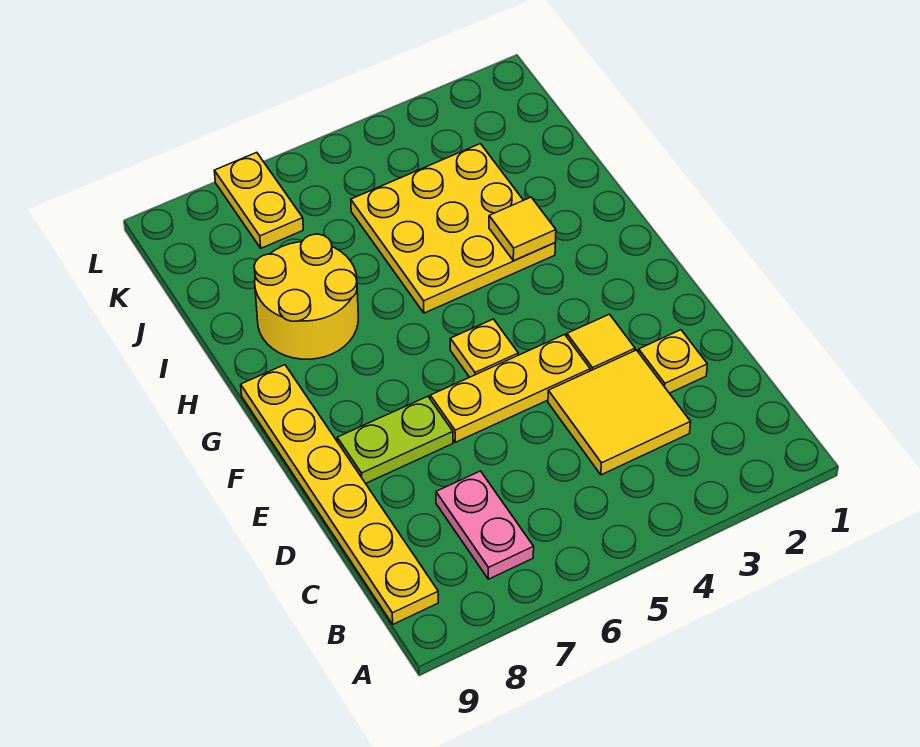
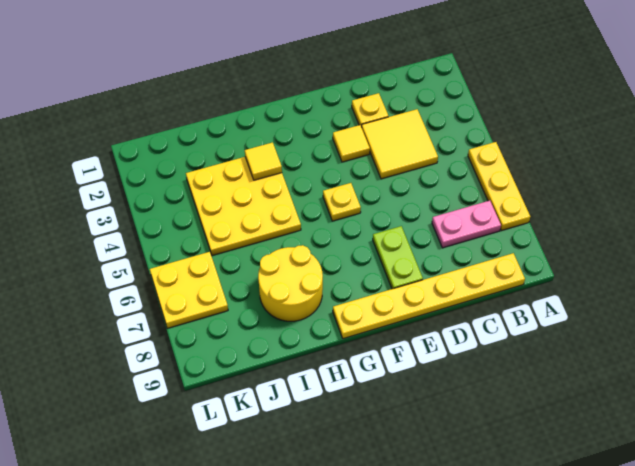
yellow 1x3 plate [430,335,590,442] -> yellow 1x3 plate moved to [468,142,530,231]
yellow 1x2 plate [214,152,303,248] -> yellow 2x2 plate [150,252,228,328]

